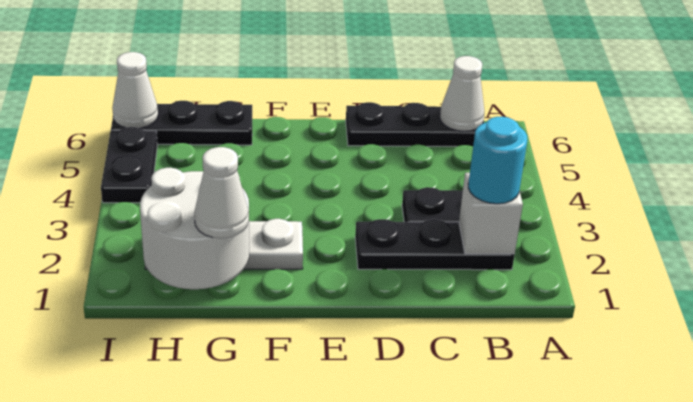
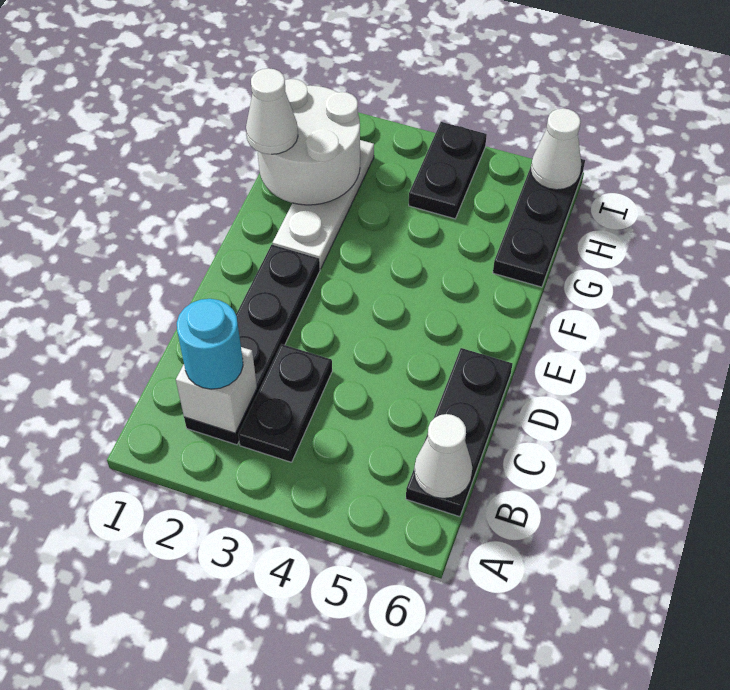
black 1x3 plate [355,219,515,270] -> black 1x4 plate [184,245,320,445]
black 1x2 plate [101,127,157,203] -> black 1x2 plate turned to [409,122,487,219]

